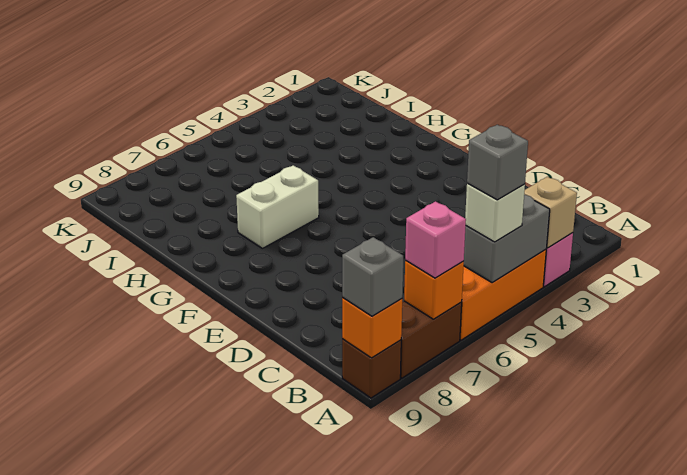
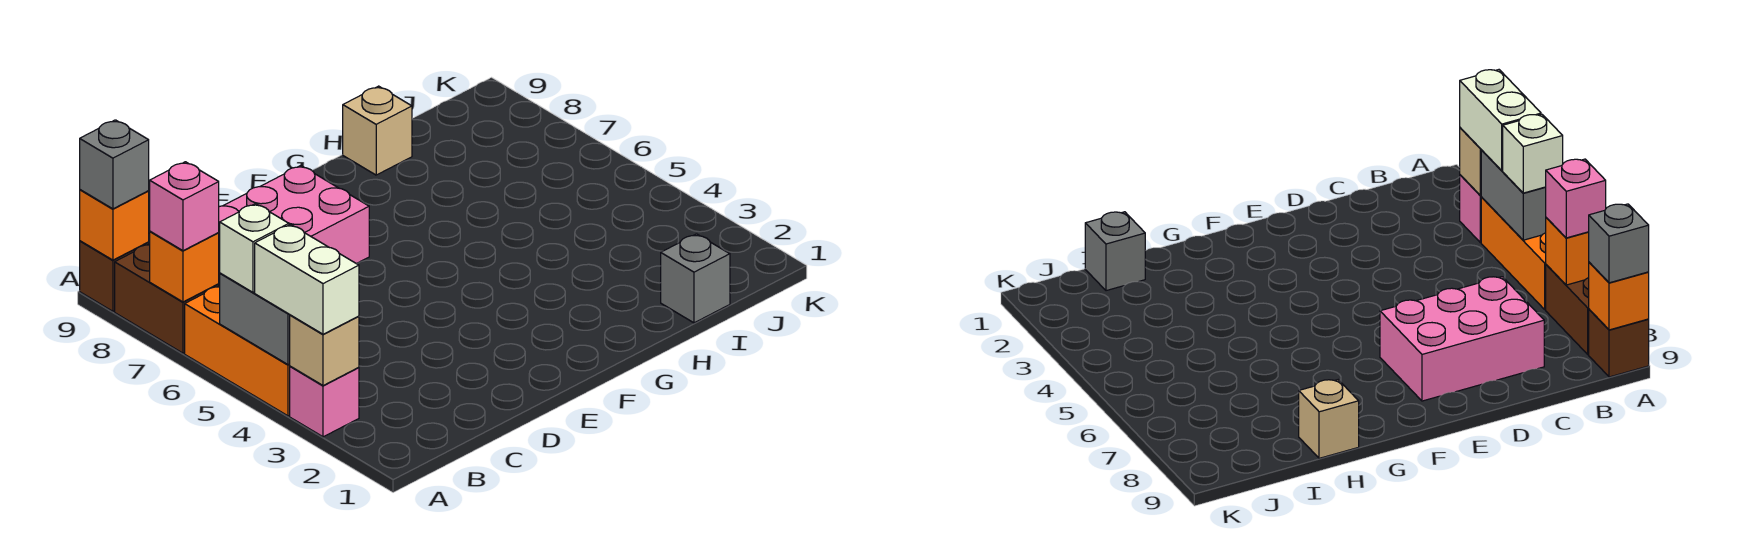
grey 1x1 brick [467,125,528,200] -> grey 1x1 brick moved to [661,234,730,323]
none -> pink 2x3 brick [218,166,369,286]
white 1x2 brick [236,165,319,248] -> white 1x2 brick moved to [255,225,359,334]
none -> tan 1x1 brick [343,86,412,175]

